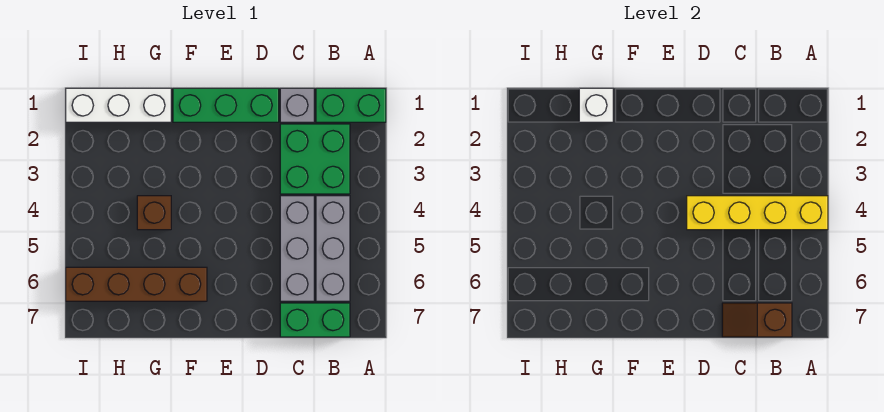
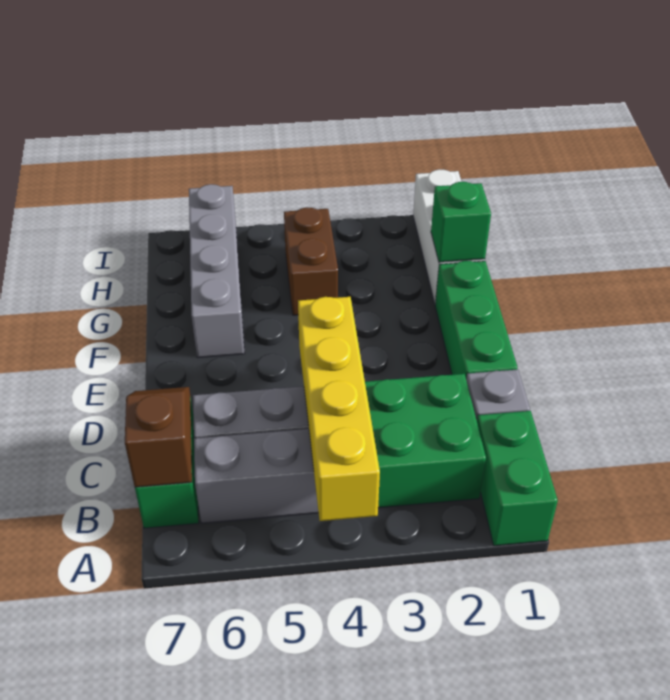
brown 1x4 brick [66,267,207,301] -> grey 1x4 brick [189,184,245,358]
white 1x1 brick [579,88,613,122] -> green 1x1 brick [431,182,491,262]
brown 1x1 brick [137,196,171,230] -> brown 1x2 brick [284,207,338,315]

